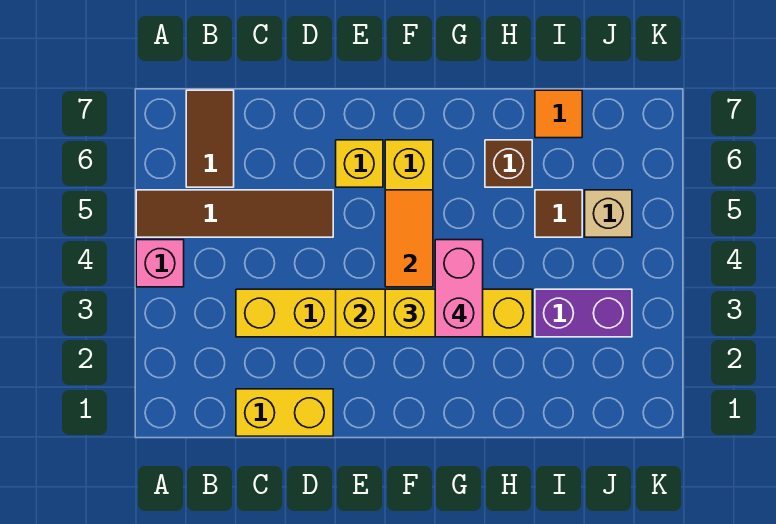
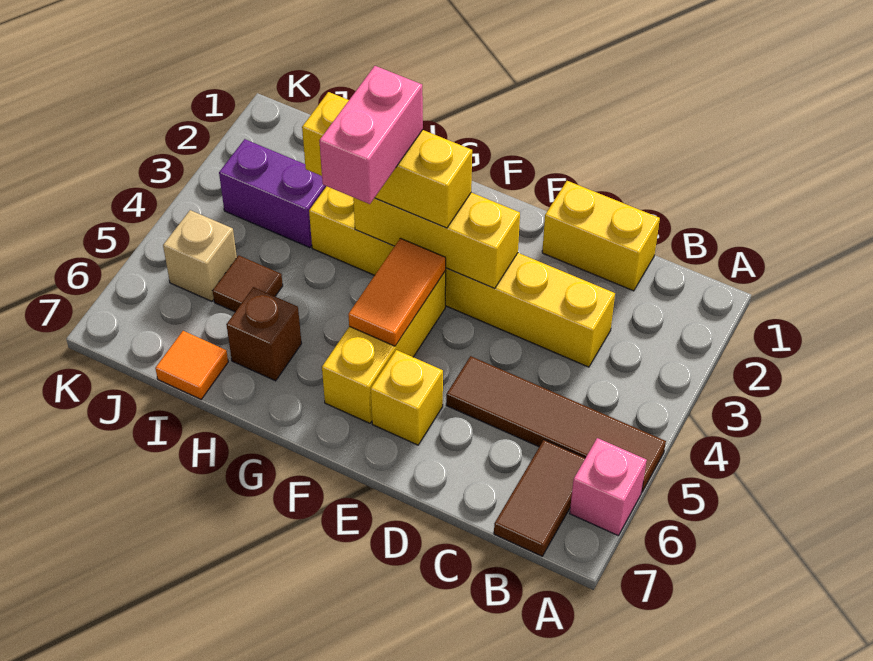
pink 1x1 brick [136,240,184,287] -> pink 1x1 brick moved to [570,438,647,536]

